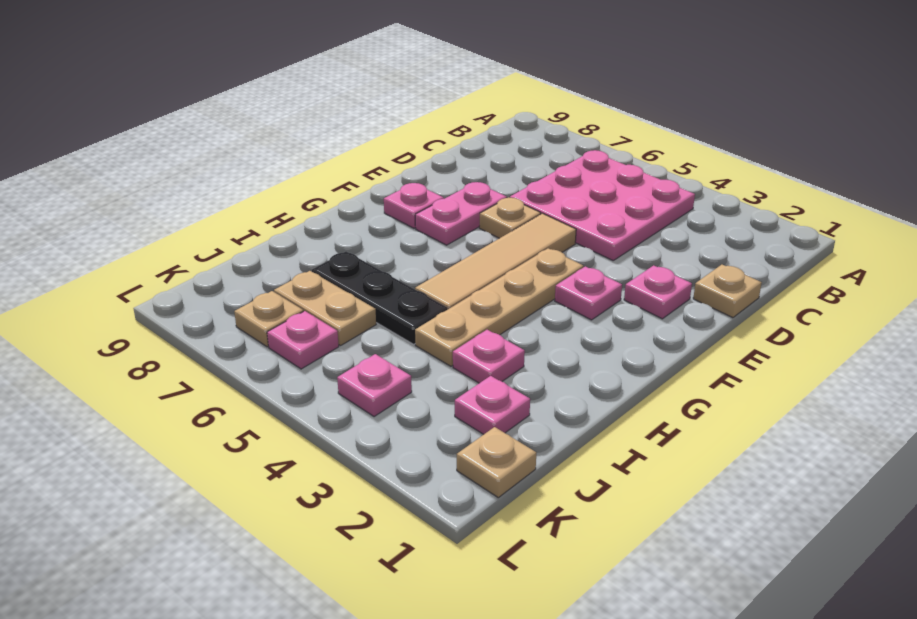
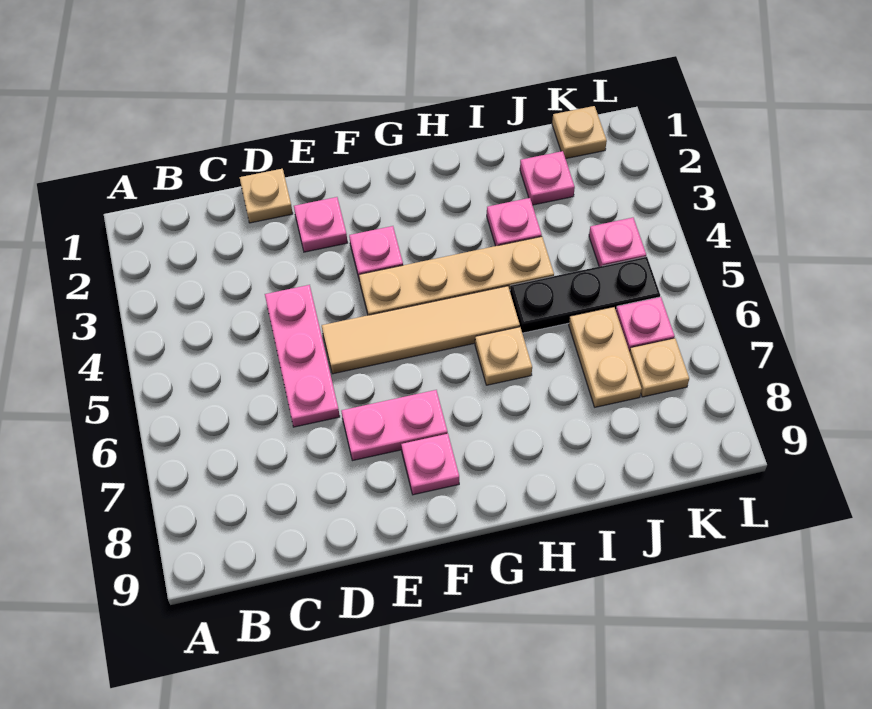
pink 3x3 plate [510,150,695,260] -> pink 1x3 plate [265,285,340,427]
tan 1x1 plate [479,198,541,238] -> tan 1x1 plate moved to [475,327,532,385]
black 1x3 plate [312,251,448,344] -> black 1x3 plate turned to [510,257,660,333]

